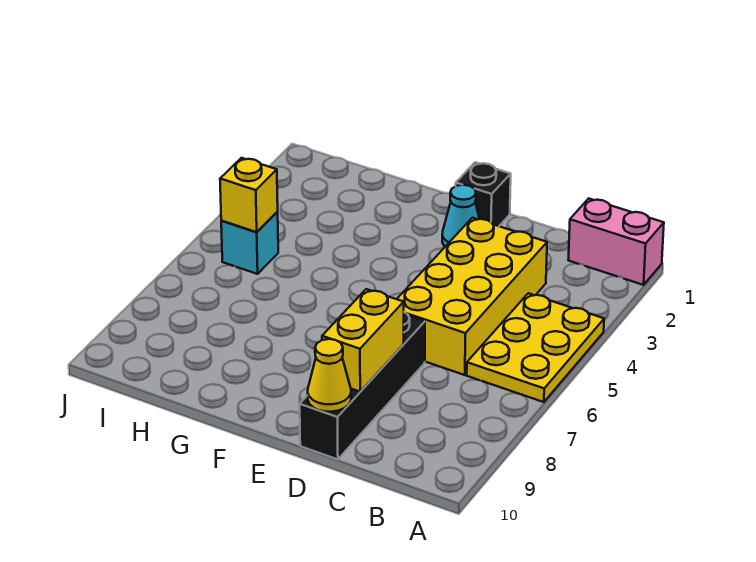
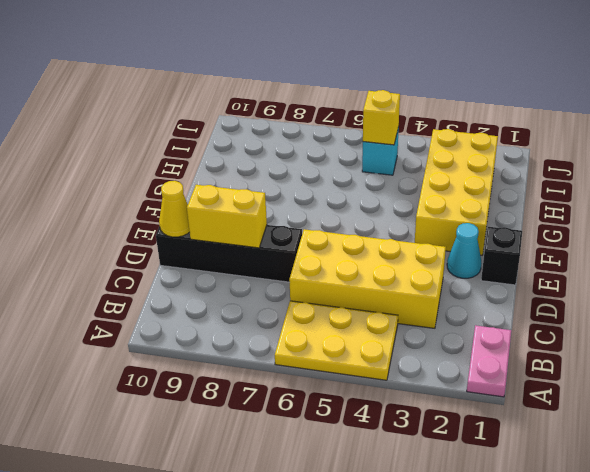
pink 1x2 brick [569,198,664,285] -> pink 1x2 plate [467,325,511,397]
none -> yellow 2x4 brick [415,129,498,255]

